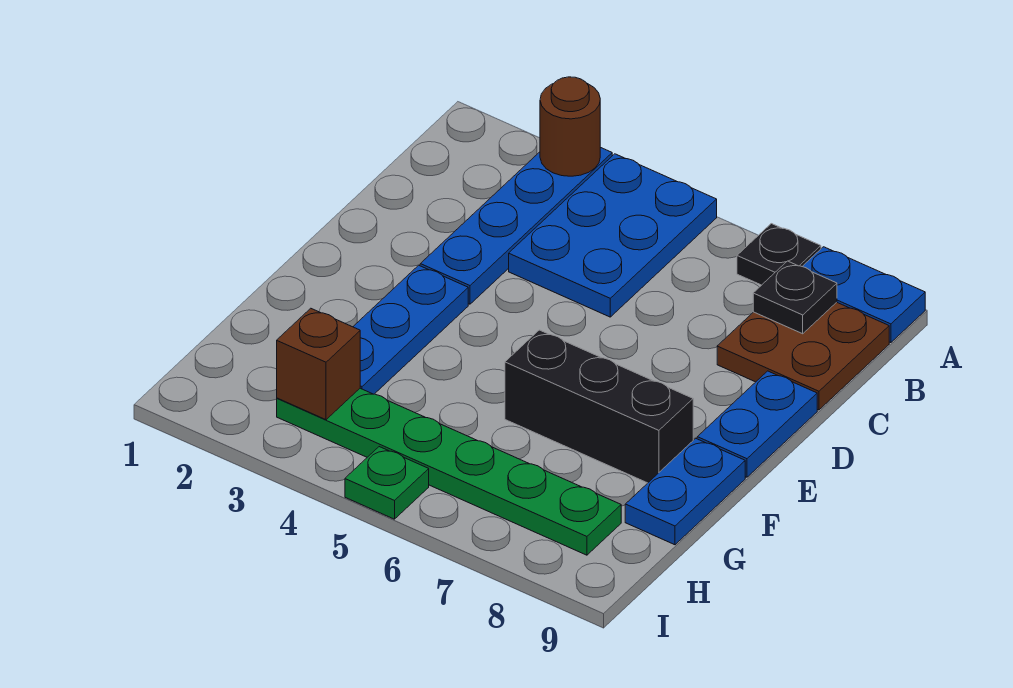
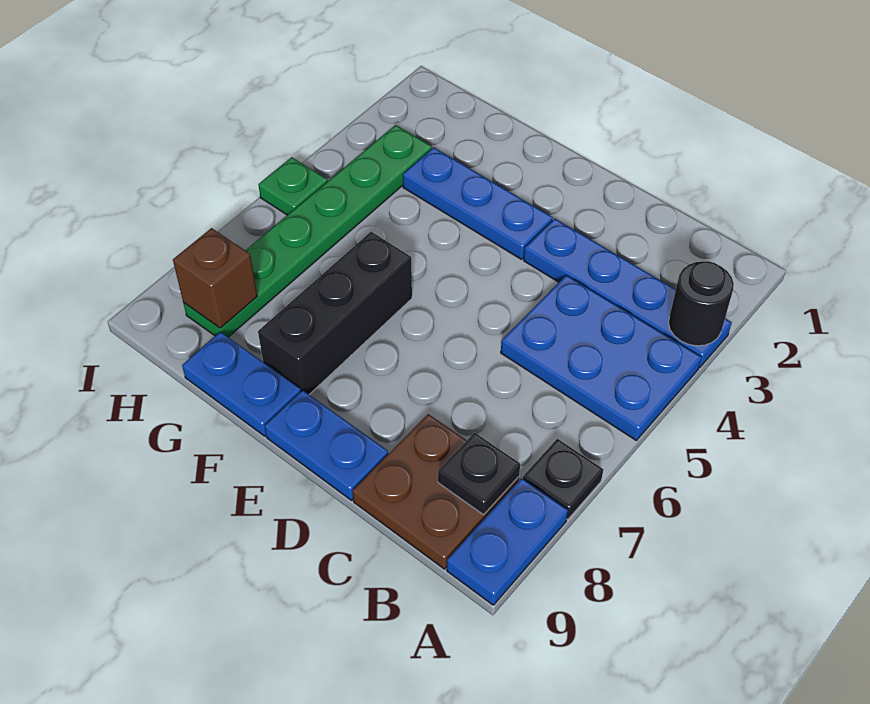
brown 1x1 round brick [540,77,600,176] -> black 1x1 round brick [669,261,734,346]
brown 1x1 brick [277,308,360,420] -> brown 1x1 brick moved to [173,228,257,328]

